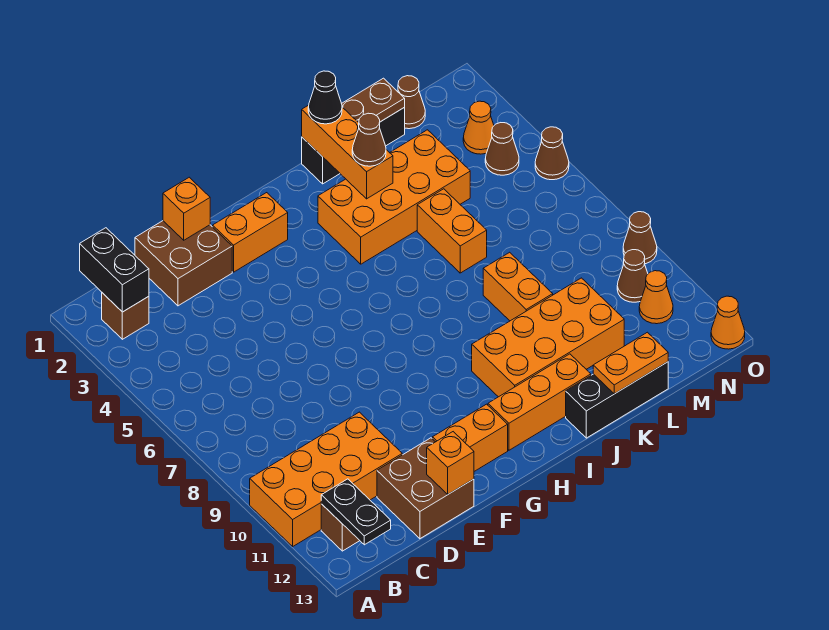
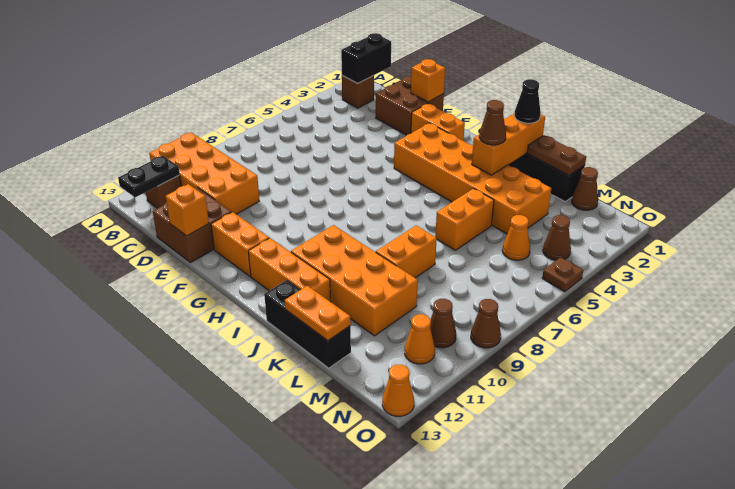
orange 2x4 brick [318,130,470,264] -> orange 2x6 brick [394,123,551,234]
orange 1x1 cone [463,101,494,154] -> orange 1x1 cone moved to [502,215,530,260]
brown 1x1 cone [535,127,569,180] -> brown 1x1 plate [542,257,583,292]

